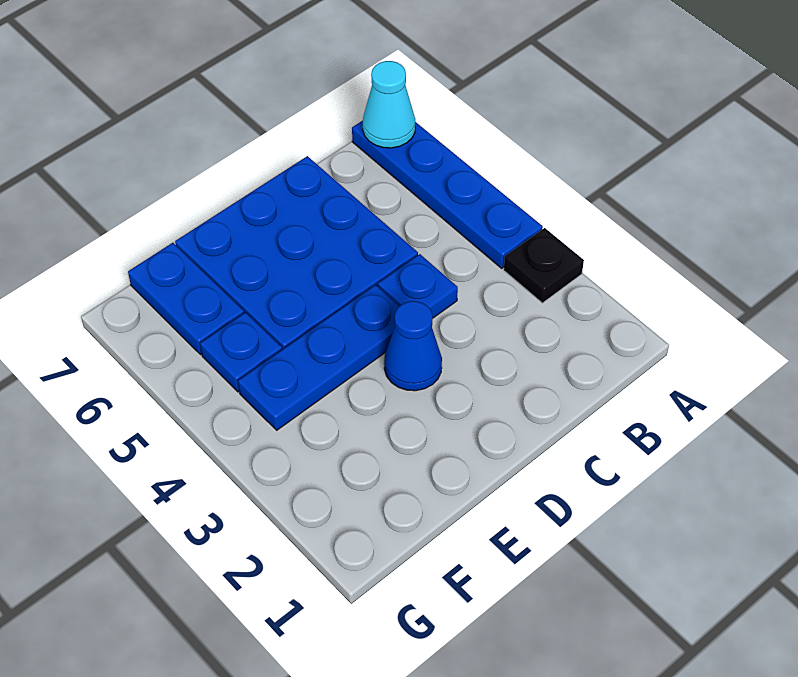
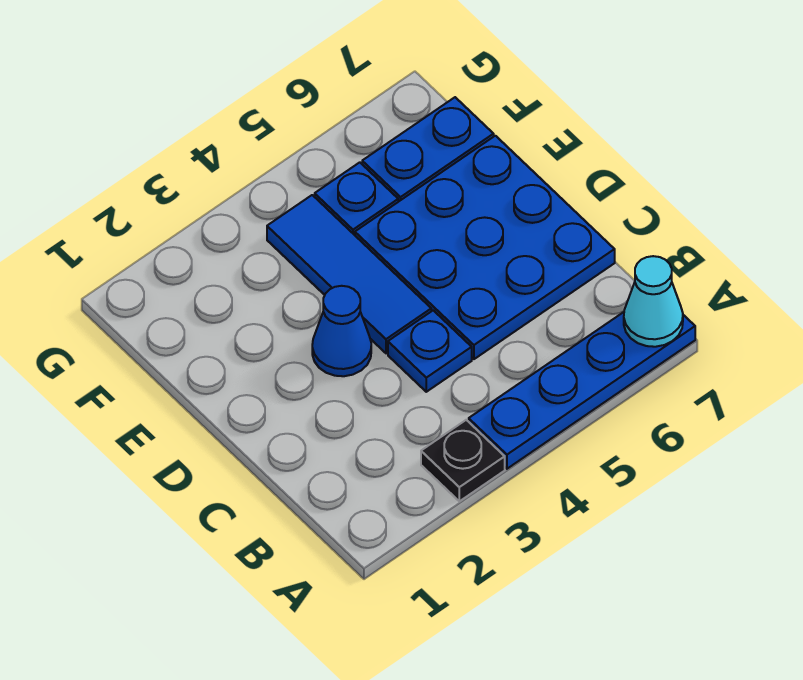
blue 1x3 plate [238,285,399,430] -> blue 1x3 tile [267,195,431,353]

